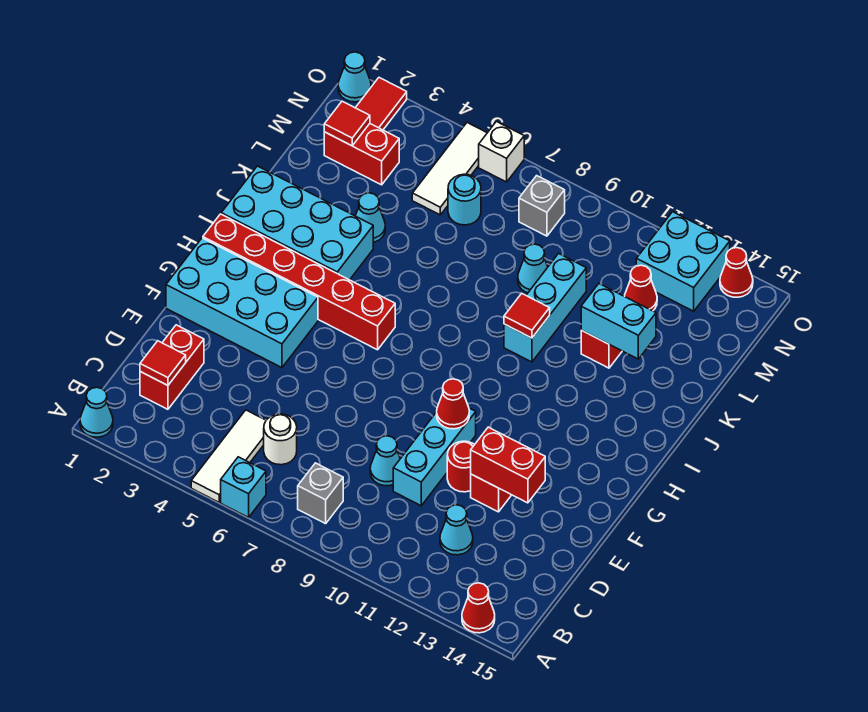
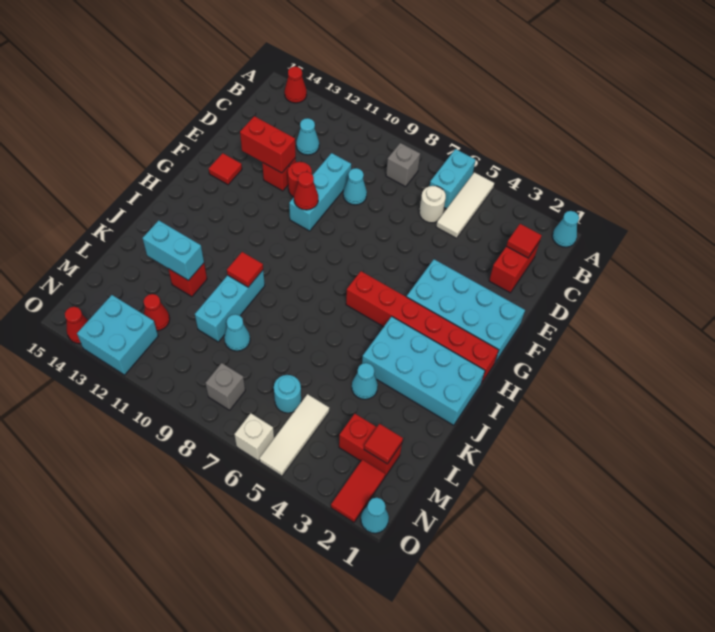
cyan 1x1 brick [221,457,266,517] -> cyan 1x2 brick [430,149,476,209]
none -> red 1x1 tile [209,153,242,185]

